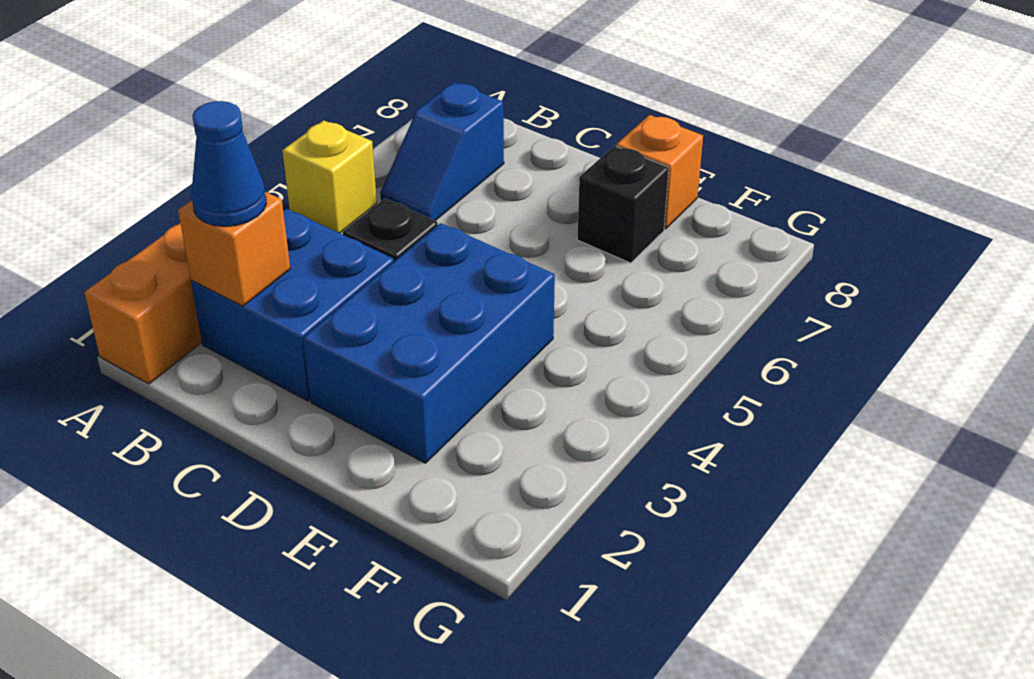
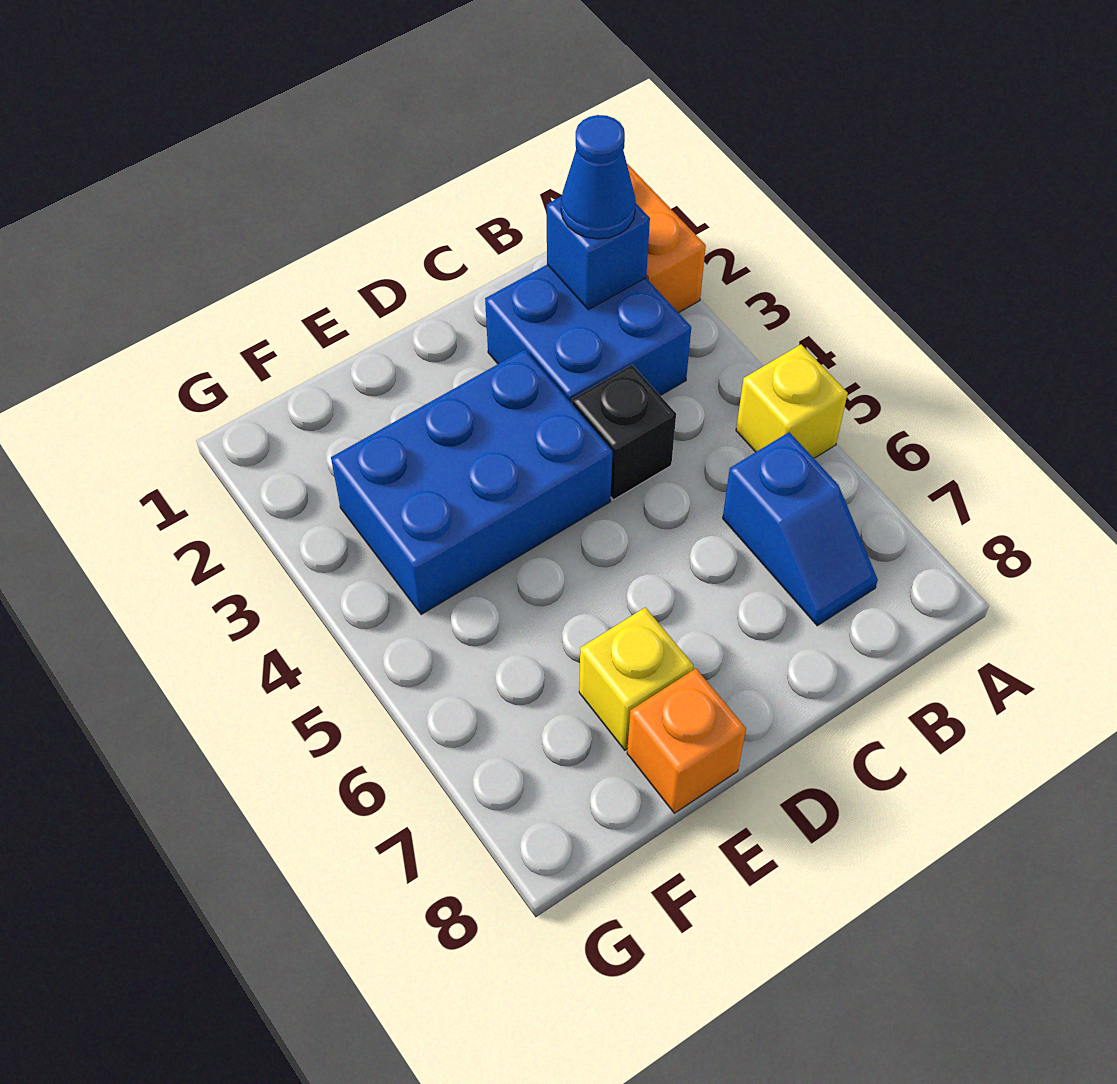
orange 1x1 brick [178,192,290,306] -> blue 1x1 brick [547,196,650,310]
blue 1x2 slope [380,82,504,221] -> blue 1x2 slope turned to [723,432,878,626]
blue 2x3 brick [303,223,555,463] -> blue 2x3 brick turned to [331,349,613,615]
black 1x1 brick [577,146,669,263] -> yellow 1x1 brick [579,607,693,750]

